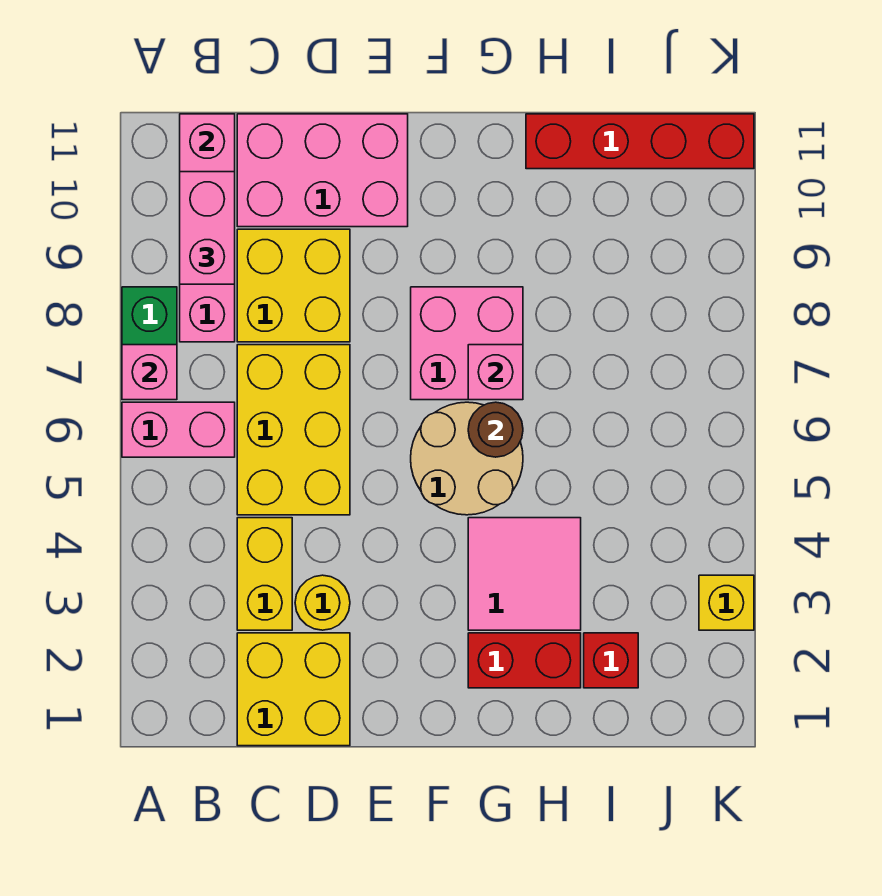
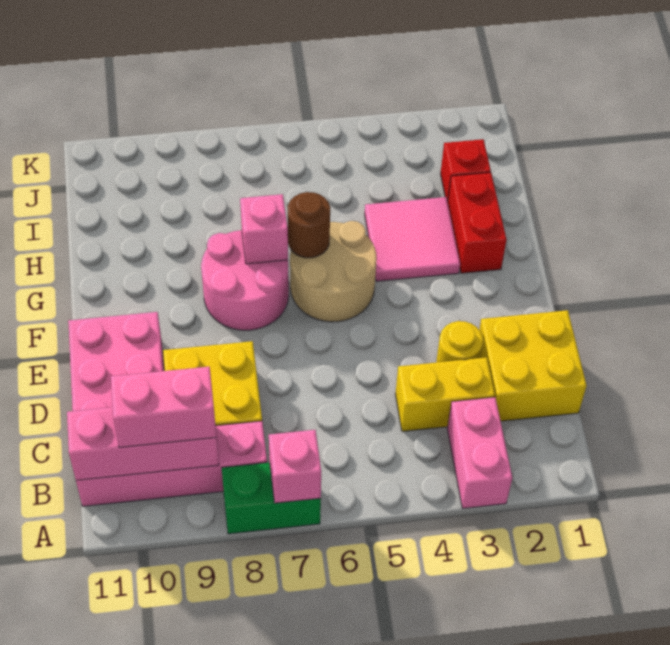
pink 1x2 brick [122,402,235,457] -> pink 1x2 brick moved to [447,397,512,508]
yellow 2x3 brick [237,345,350,515] -> none
pink 2x2 brick [411,287,523,400] -> pink 2x2 round brick [201,230,289,330]
red 1x4 brick [526,114,754,169] -> none
yellow 1x1 brick [699,575,754,630] -> none

